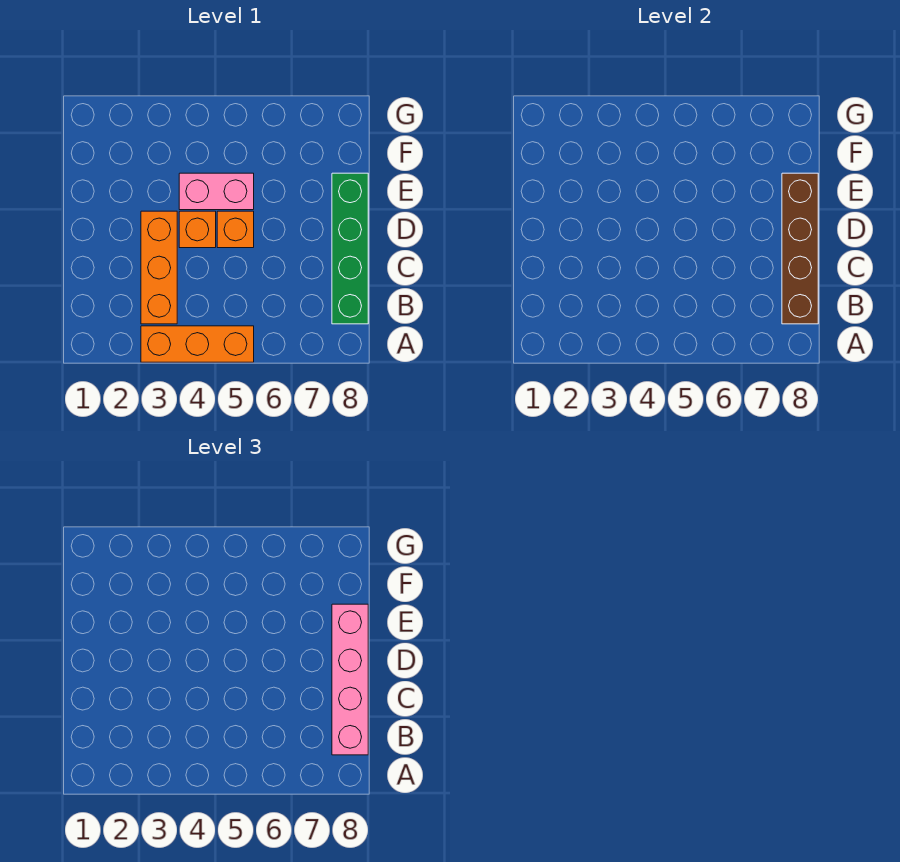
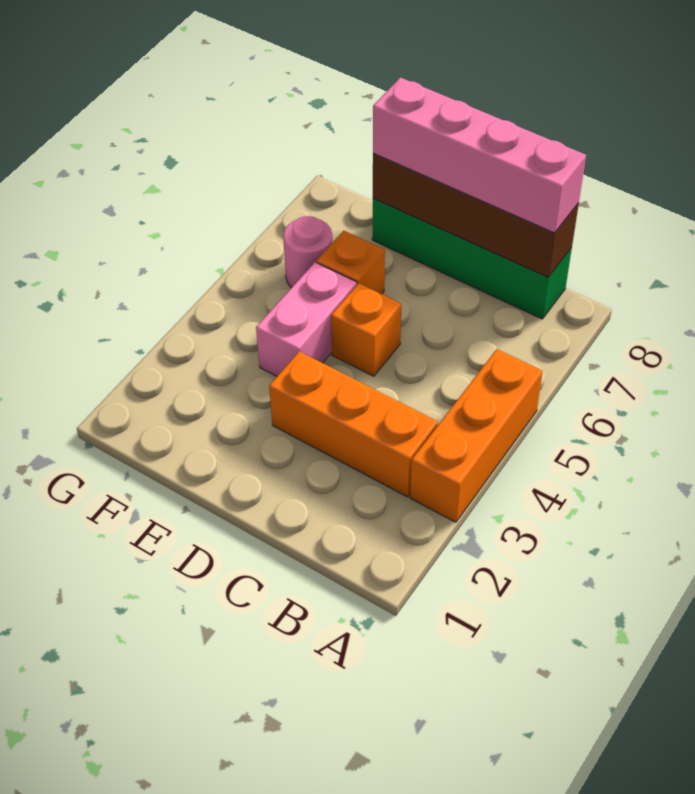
orange 1x1 brick [179,211,216,248] -> orange 1x1 brick moved to [316,231,385,294]
none -> pink 1x1 round brick [283,216,332,288]

